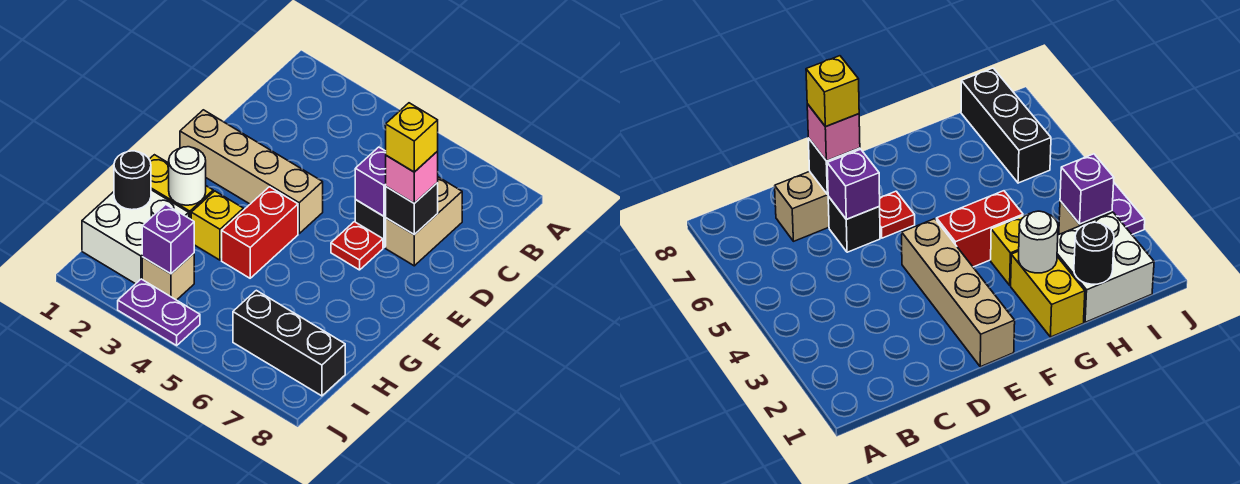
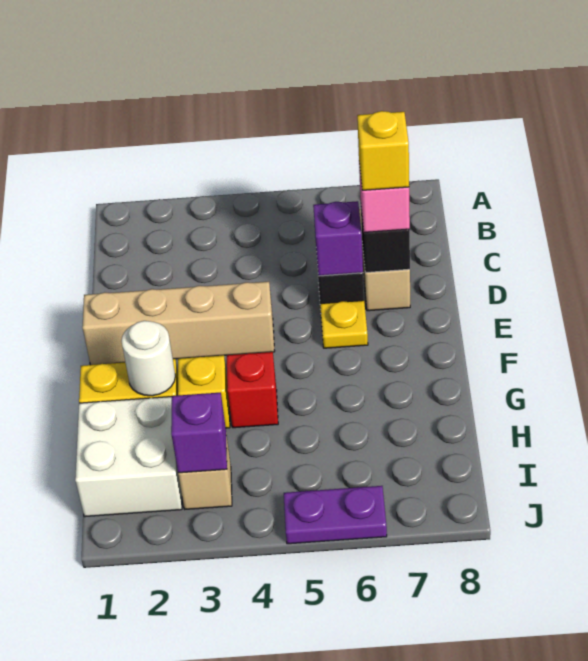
red 1x1 plate [331,222,383,270] -> yellow 1x1 plate [320,300,368,348]
red 1x2 brick [222,187,298,278] -> red 1x1 brick [227,352,278,428]
black 1x1 round brick [114,151,151,210] -> none
black 1x3 brick [233,290,345,396] -> none
purple 1x2 plate [118,279,200,345] -> purple 1x2 plate moved to [284,486,387,544]

